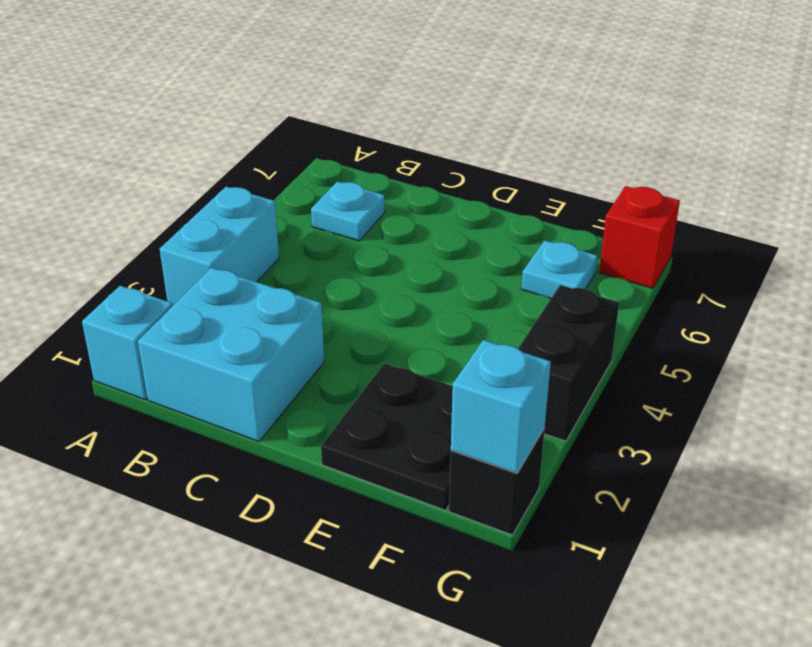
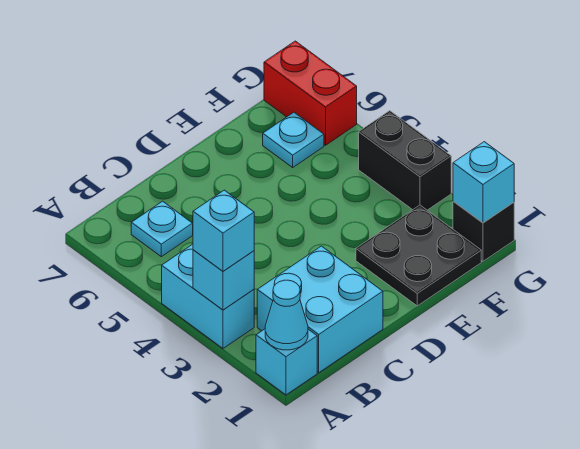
none -> cyan 1x1 cone [265,280,308,350]
none -> cyan 1x1 brick [193,250,254,310]
none -> cyan 1x1 brick [193,190,254,271]
red 1x1 brick [599,186,680,288] -> red 1x2 brick [264,41,357,145]

